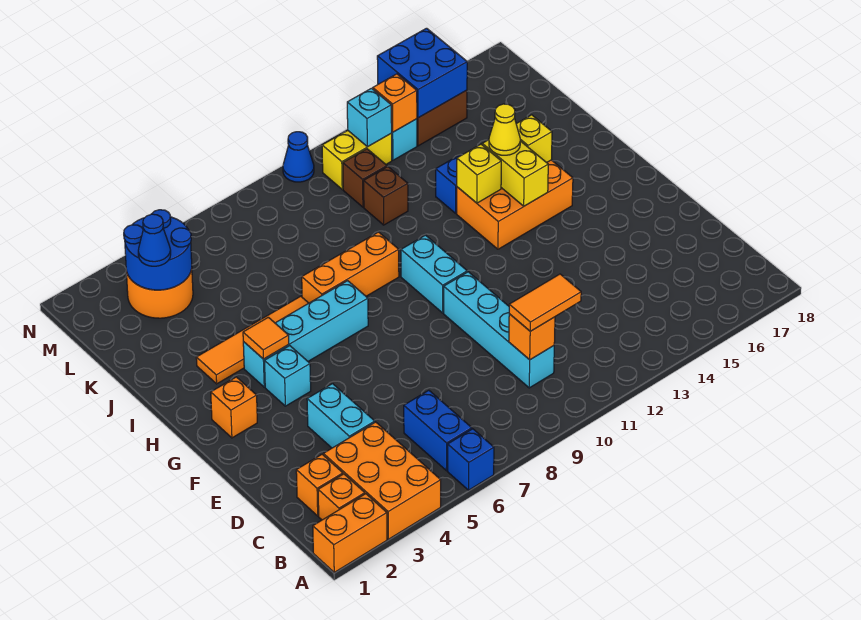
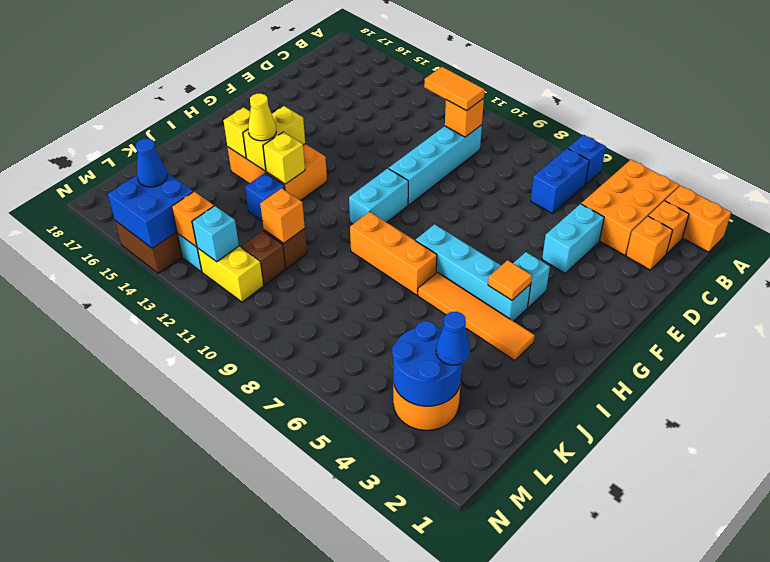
orange 1x1 brick [211,377,257,438] -> orange 1x1 brick moved to [260,188,305,243]
blue 1x1 cone [283,132,314,182] -> blue 1x1 cone moved to [136,139,167,187]

